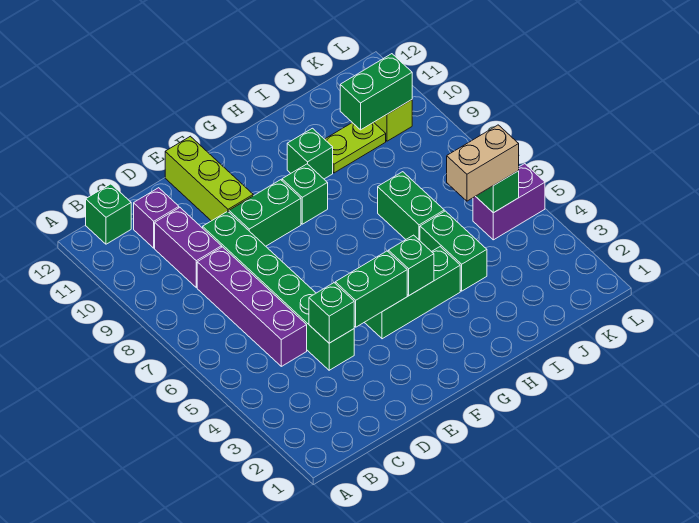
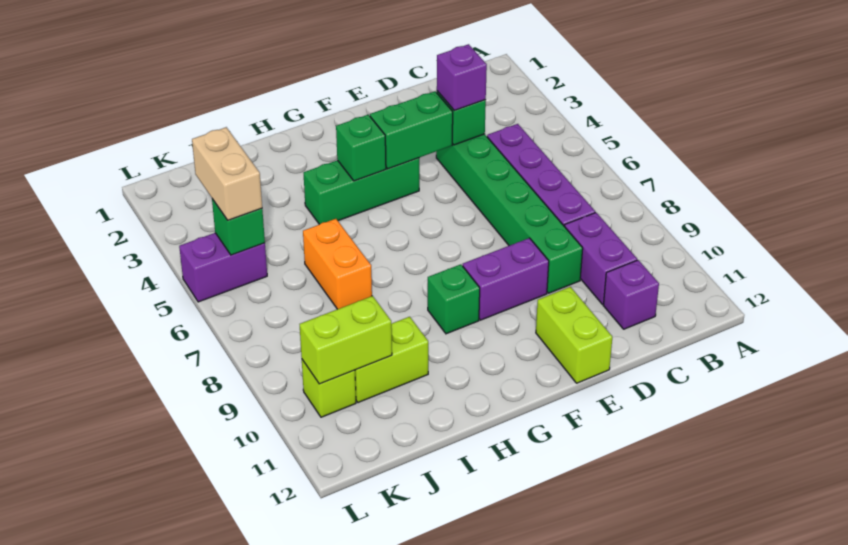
green 1x1 brick [86,184,131,244] -> none
none -> purple 1x1 brick [437,44,487,110]
green 1x2 brick [229,180,301,246] -> purple 1x2 brick [463,238,549,320]
lime 1x3 brick [165,136,253,221] -> lime 1x2 brick [536,287,612,383]
green 1x1 brick [287,128,333,179] -> none
green 1x2 brick [420,211,487,291] -> none
green 1x2 brick [378,172,444,240] -> orange 1x2 brick [303,219,372,309]
lime 1x2 plate [325,122,386,173] -> lime 1x2 brick [355,317,428,403]
tan 1x2 brick [447,125,519,201] -> tan 1x2 brick turned to [192,127,262,220]
green 1x2 brick [340,54,412,130] -> lime 1x2 brick [300,296,392,384]

